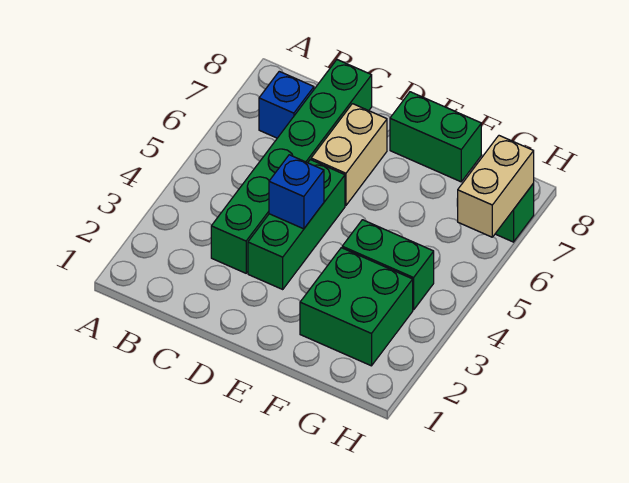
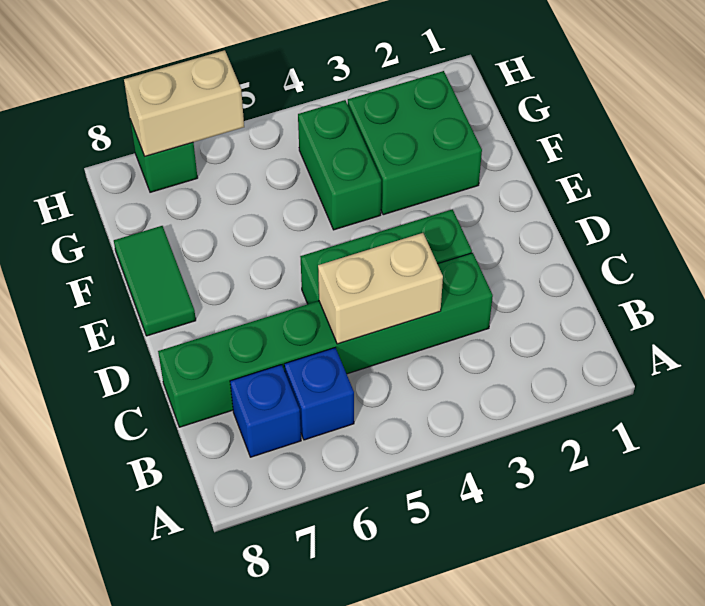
blue 1x1 brick [269,155,324,229] -> blue 1x1 brick moved to [284,348,354,440]
tan 1x2 brick [311,104,387,206] -> tan 1x2 brick moved to [318,233,443,344]
green 1x2 brick [390,92,481,182] -> green 1x2 tile [114,226,196,336]

